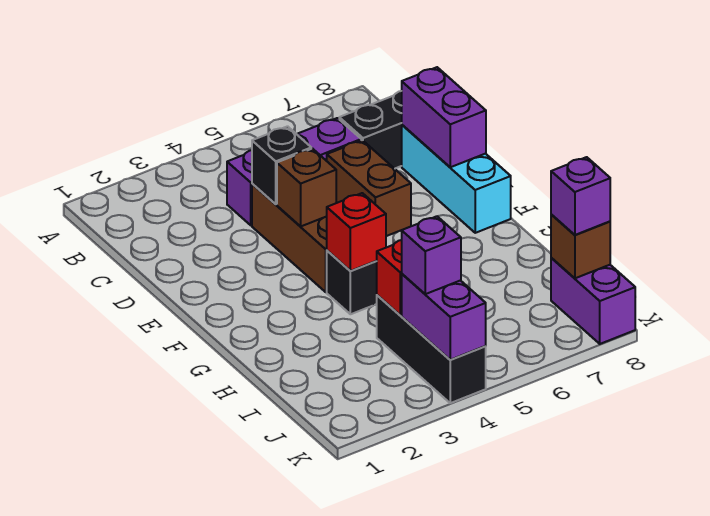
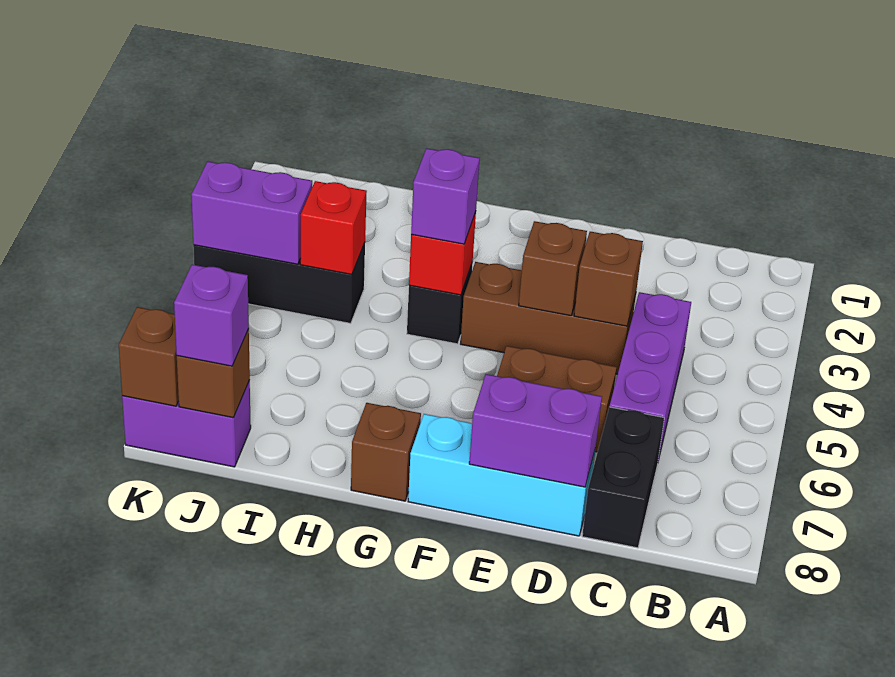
black 1x1 brick [252,126,311,204] -> brown 1x1 brick [574,232,643,326]
none -> brown 1x1 brick [351,403,421,501]
purple 1x1 brick [402,216,461,294] -> purple 1x1 brick moved to [411,148,480,244]
none -> brown 1x1 brick [119,307,179,406]

